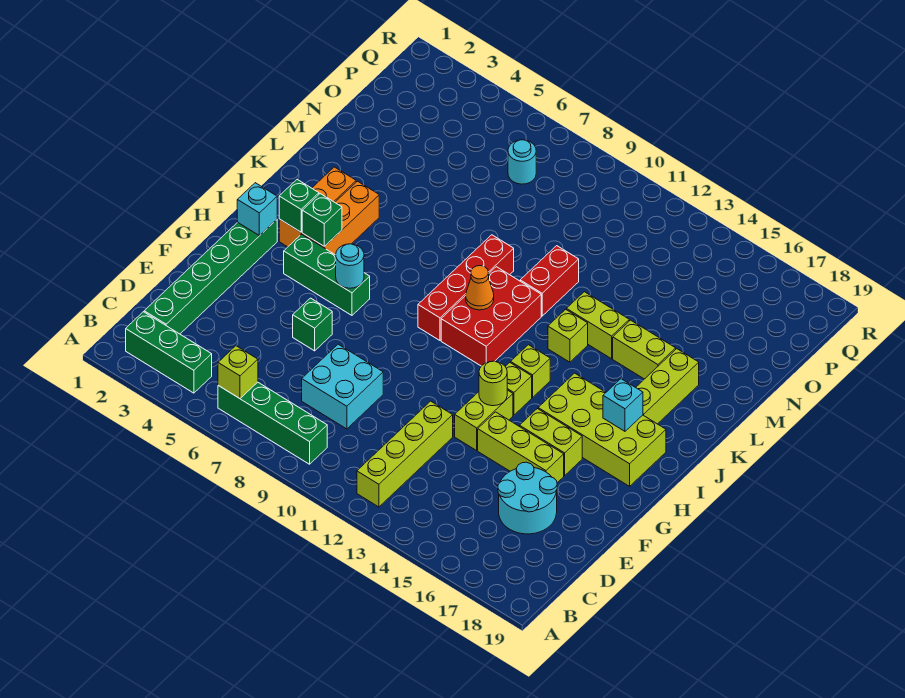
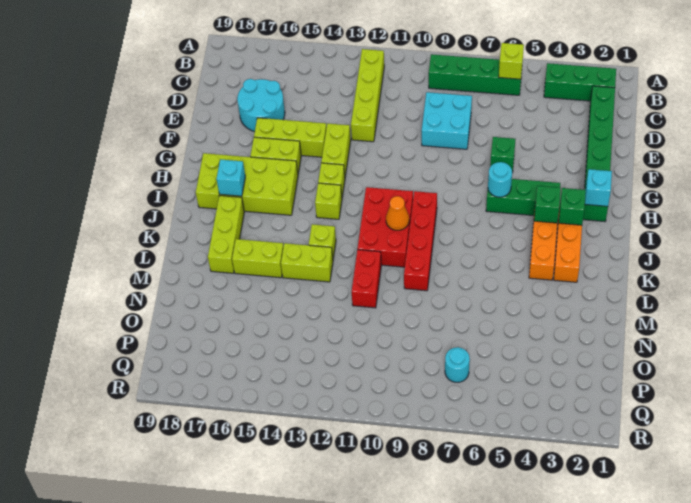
lime 1x1 round brick [479,361,507,406] -> none

